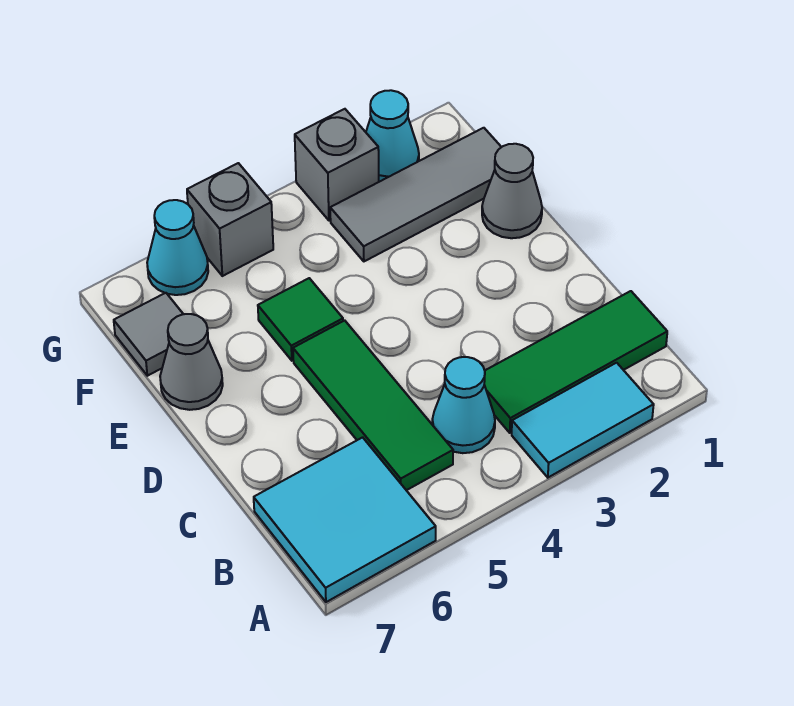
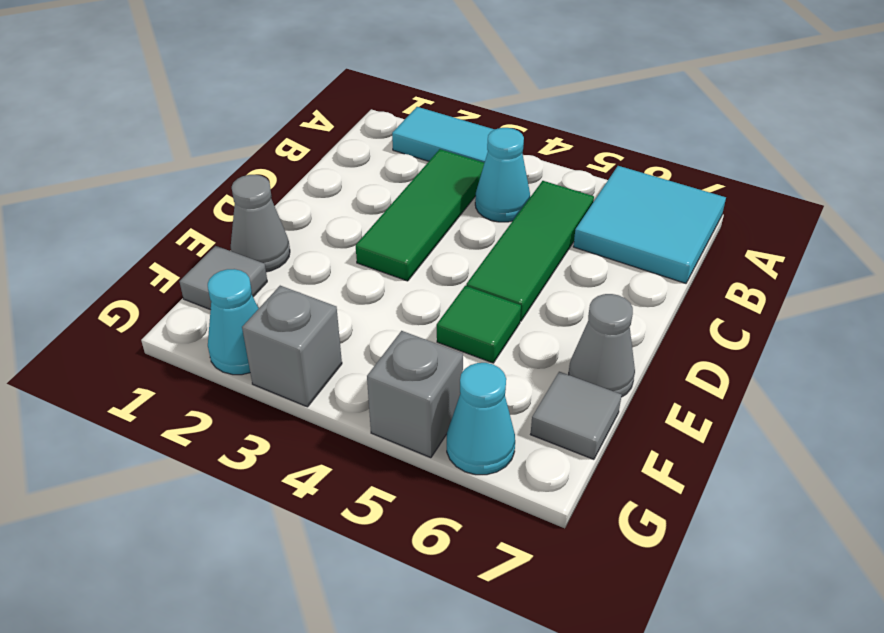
green 1x3 tile [484,291,667,433] -> green 1x3 tile turned to [356,149,484,281]
grey 1x3 tile [330,128,501,261] -> grey 1x1 tile [179,246,267,310]

